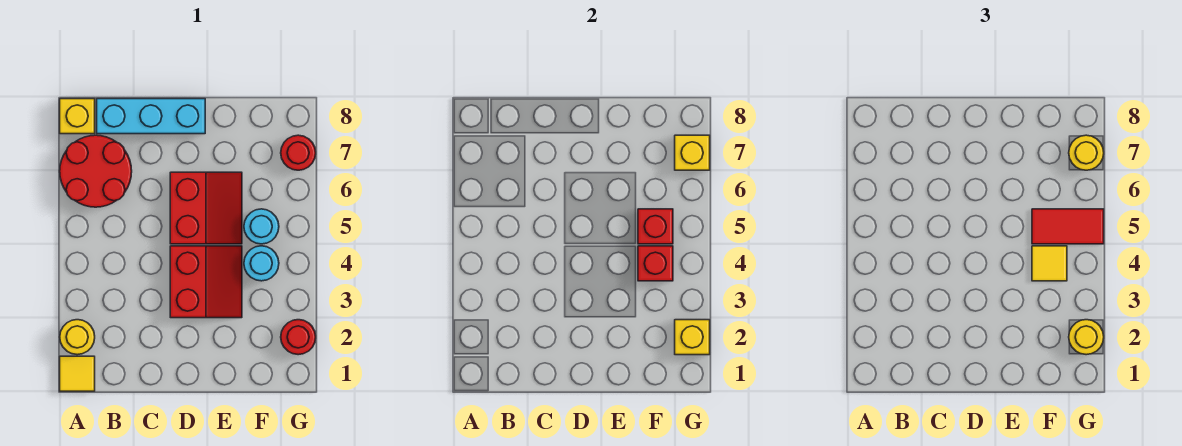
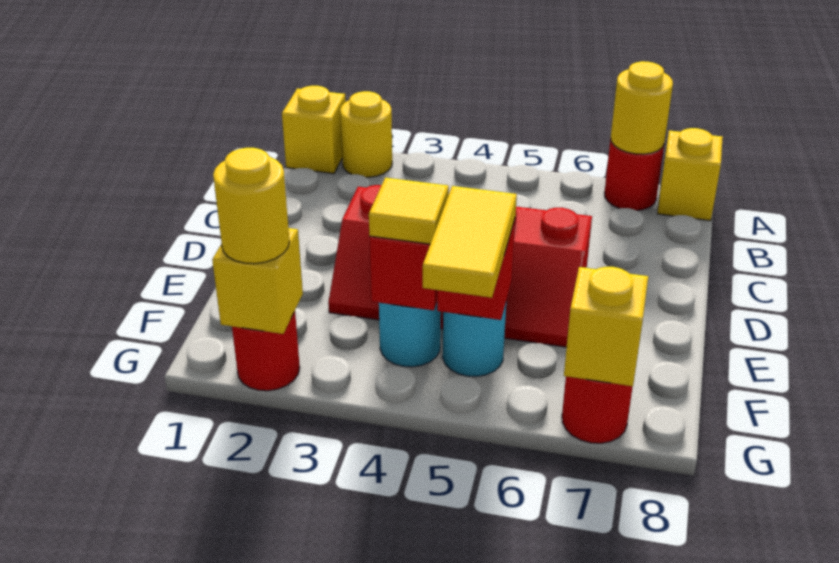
yellow 1x1 tile [60,356,95,391] -> yellow 1x1 brick [282,86,346,174]
red 2x2 round brick [60,135,132,207] -> red 1x1 round brick [604,139,664,211]
cyan 1x3 brick [97,99,205,134] -> none
red 1x2 tile [1032,209,1104,244] -> yellow 1x2 tile [423,186,517,298]
yellow 1x1 round brick [1069,135,1104,170] -> yellow 1x1 round brick moved to [611,61,673,154]

